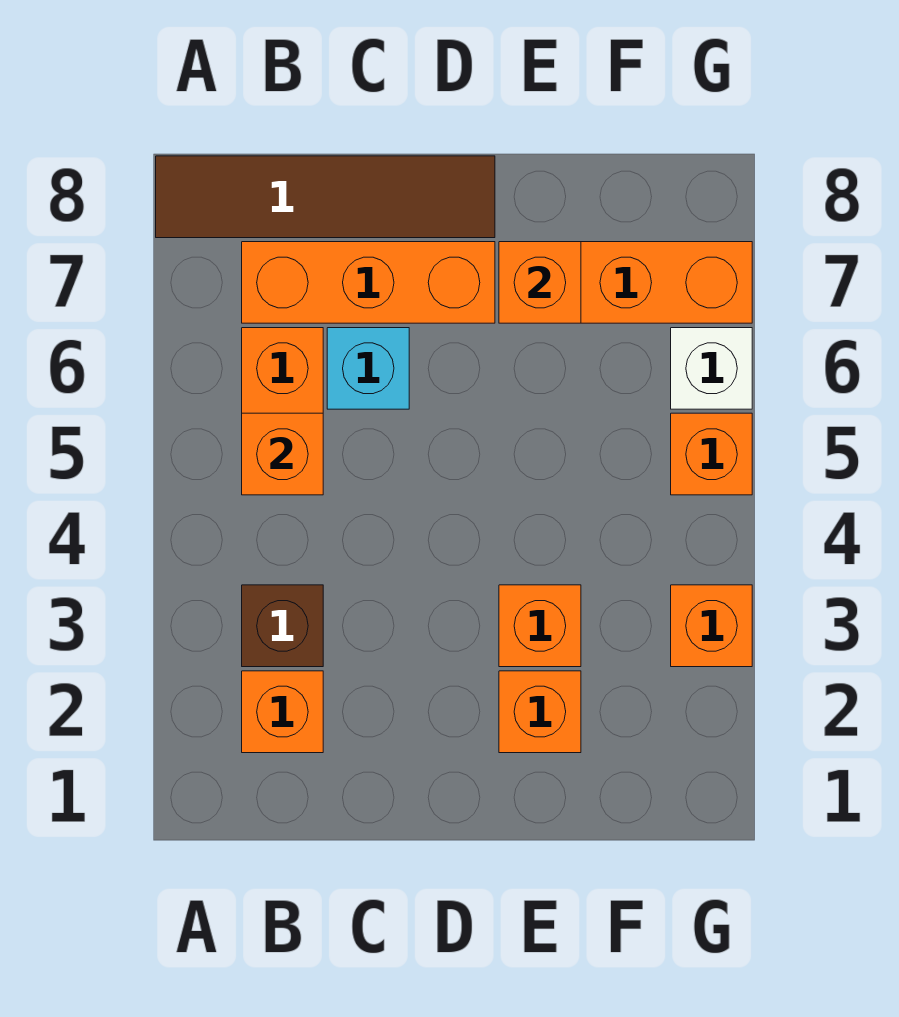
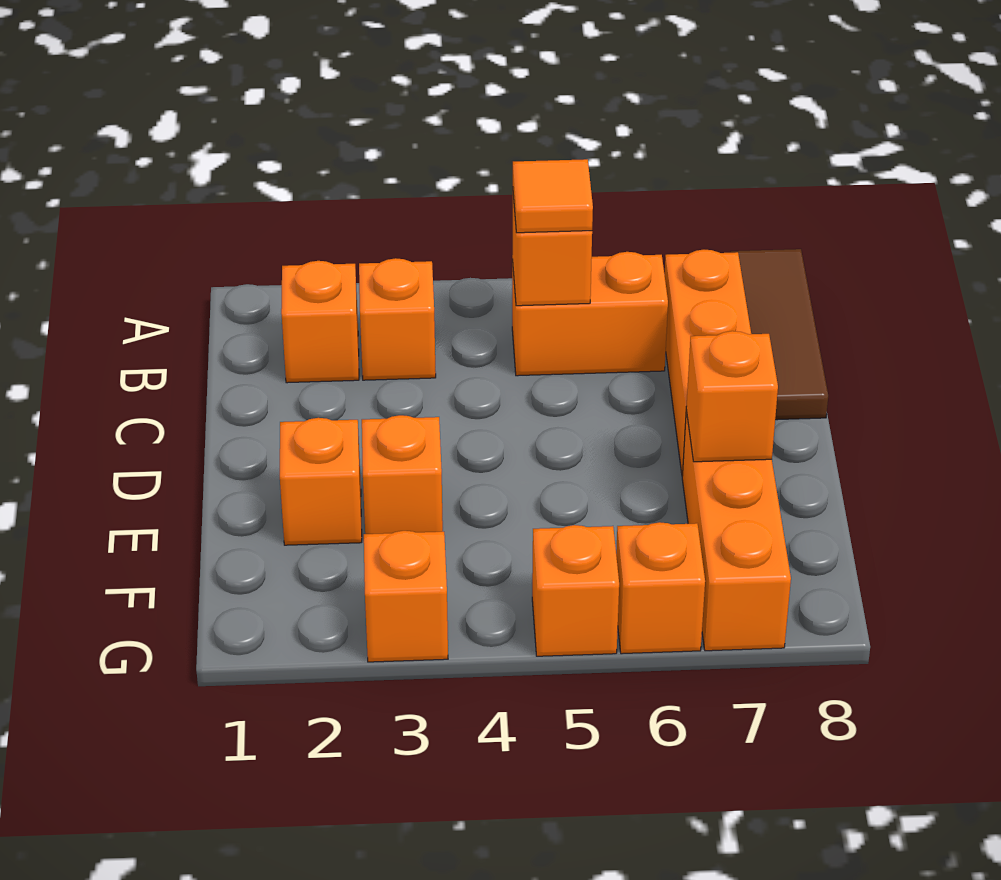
brown 1x4 tile [156,156,495,238] -> brown 1x3 tile [731,249,828,420]
brown 1x1 brick [242,585,323,667] -> orange 1x1 brick [359,258,436,380]
none -> orange 1x1 tile [513,159,593,233]
cyan 1x1 brick [327,328,409,409] -> none
white 1x1 brick [671,328,752,409] -> orange 1x1 brick [616,522,705,654]

